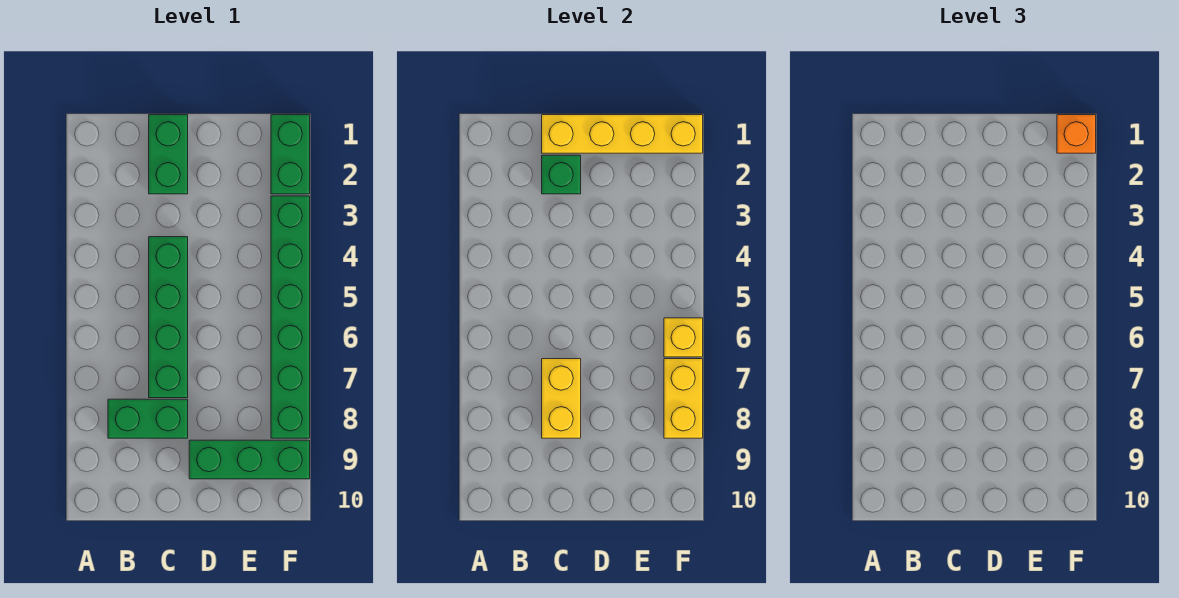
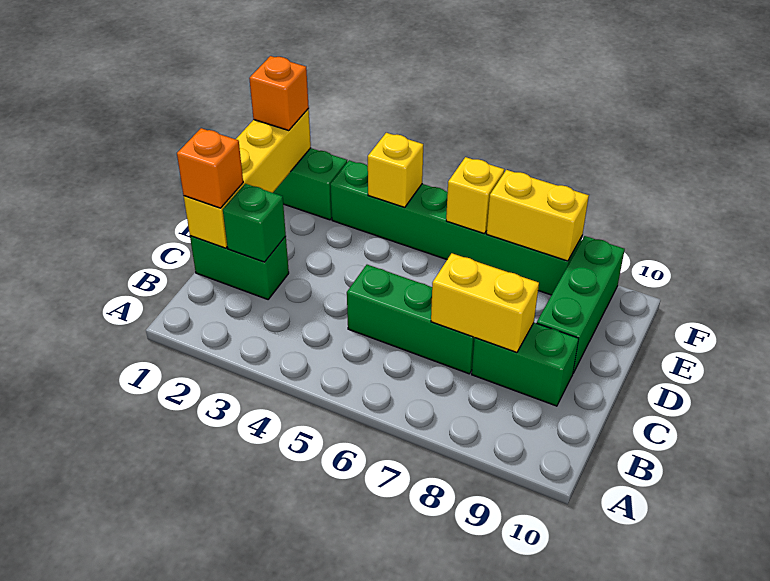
green 1x2 brick [108,399,188,438] -> green 1x2 brick turned to [472,323,579,406]
none -> orange 1x1 brick [177,128,243,208]
green 1x4 brick [149,237,188,398] -> green 1x3 brick [347,265,474,374]
none -> yellow 1x1 brick [368,133,423,207]

